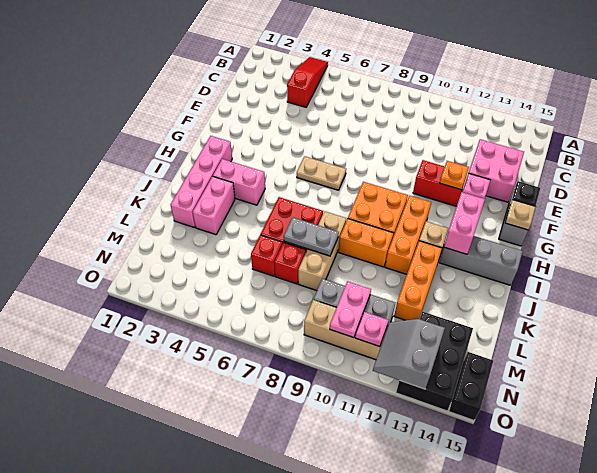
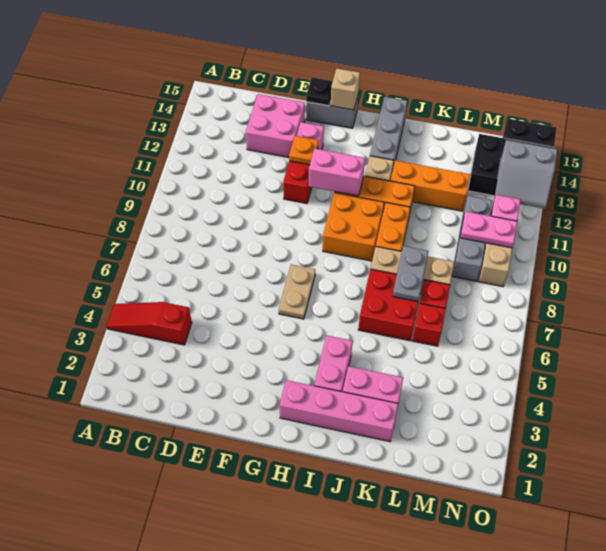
tan 1x1 plate [505,200,536,230] -> tan 1x1 brick [331,69,360,110]
pink 1x2 brick [444,192,485,254] -> pink 1x2 brick moved to [309,149,365,196]

